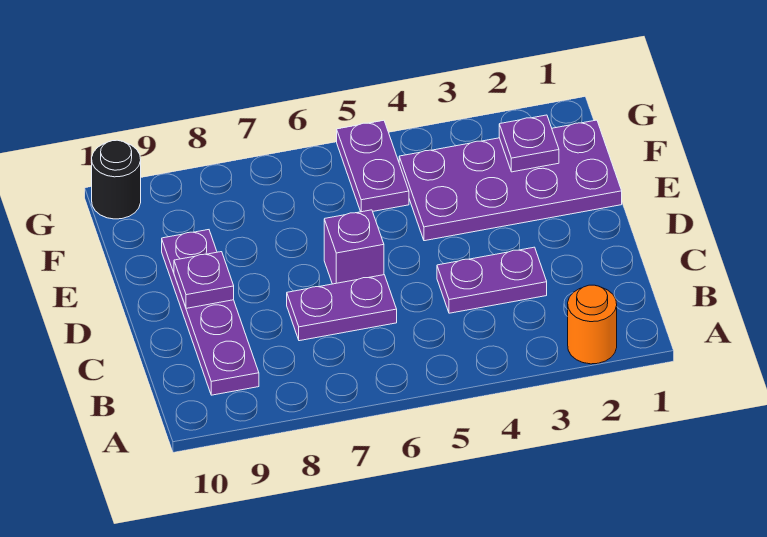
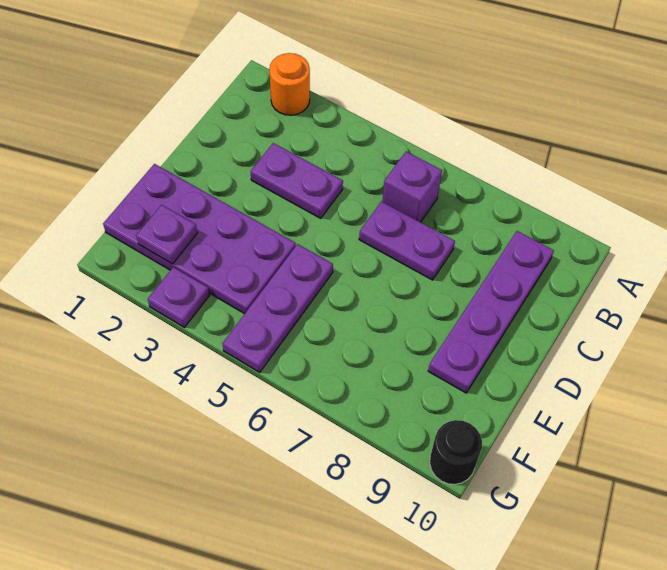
purple 1x1 brick [324,210,384,284] -> purple 1x1 brick moved to [382,151,442,222]
purple 1x1 plate [174,252,234,308] -> purple 1x1 plate moved to [148,267,209,327]
purple 1x2 plate [337,120,409,212] -> purple 1x3 plate [223,244,333,372]

